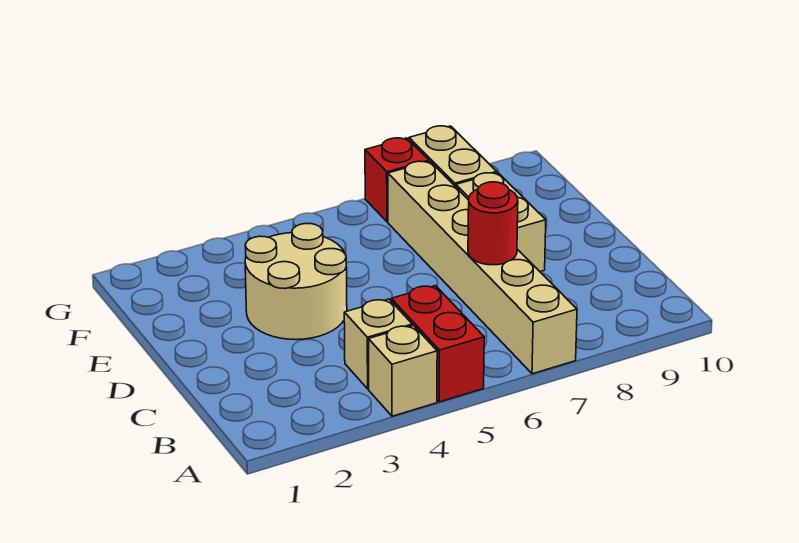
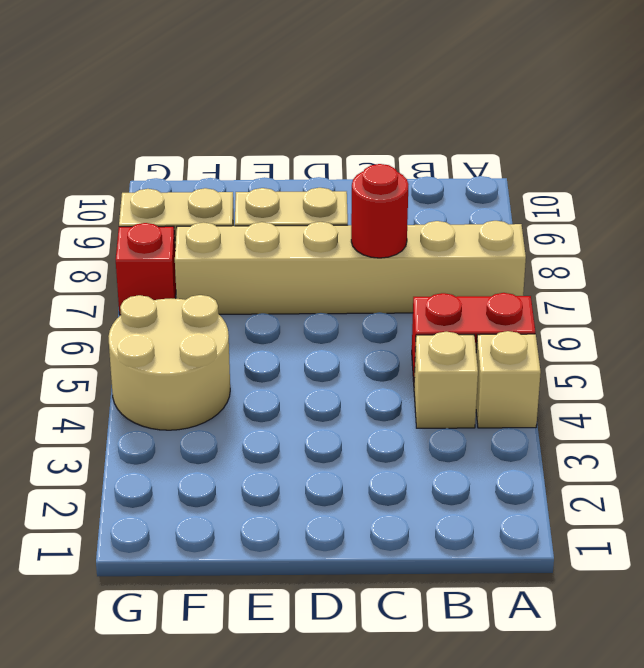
tan 2x2 round brick [245,224,347,340] -> tan 2x2 round brick moved to [108,295,230,430]

